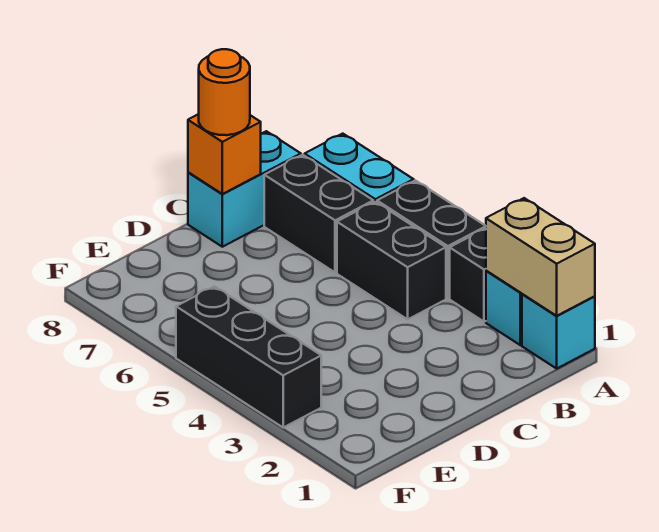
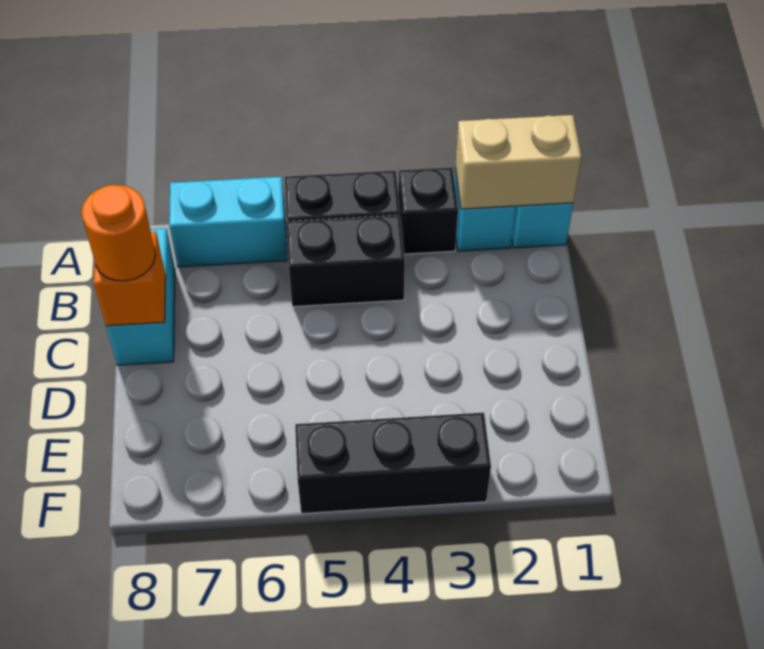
black 1x2 brick [264,155,373,273] -> none

